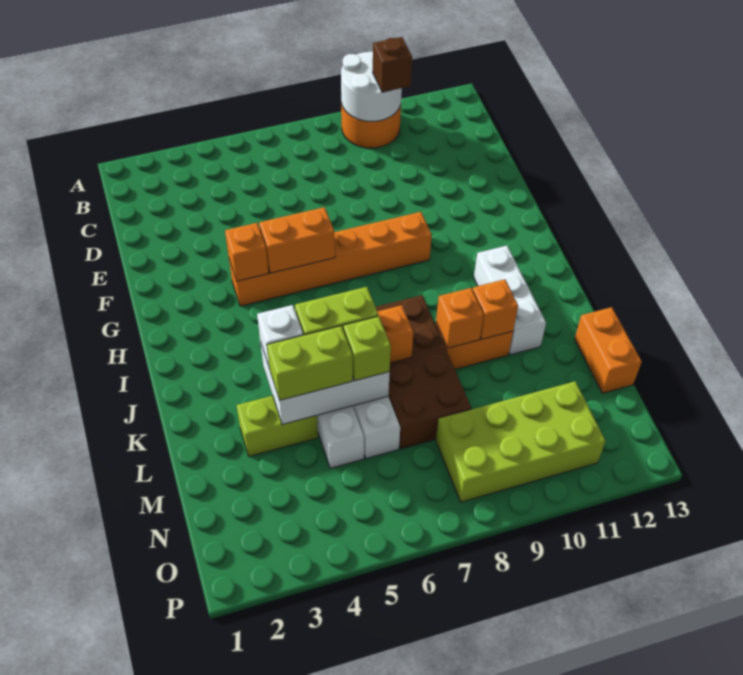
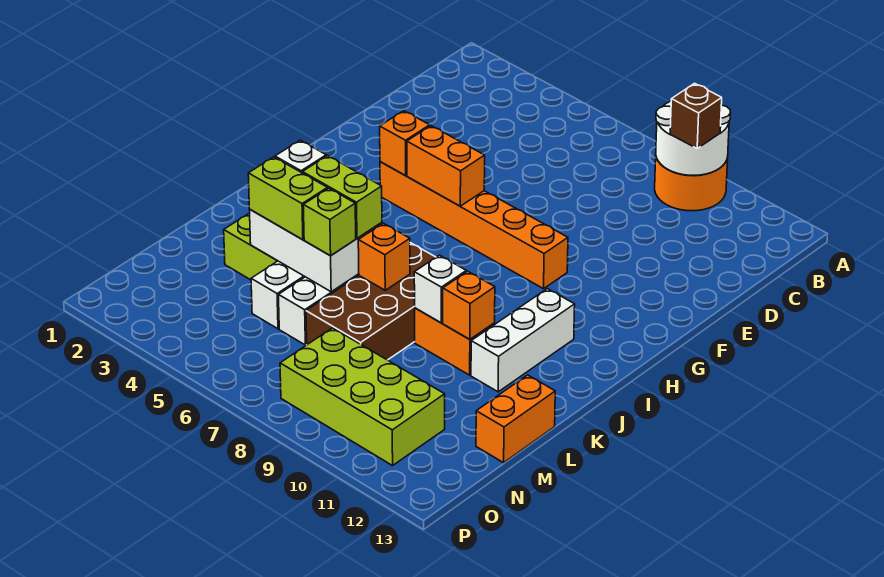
orange 1x1 brick [436,288,484,348] -> white 1x1 brick [414,255,466,323]

